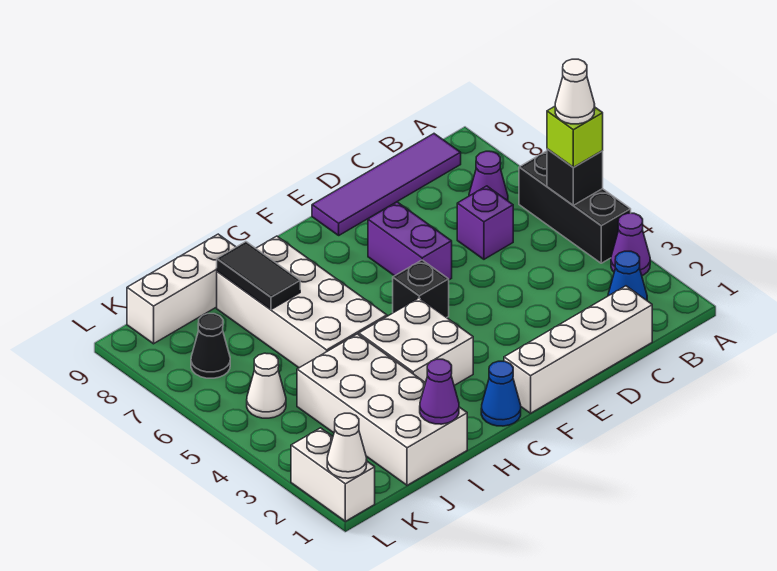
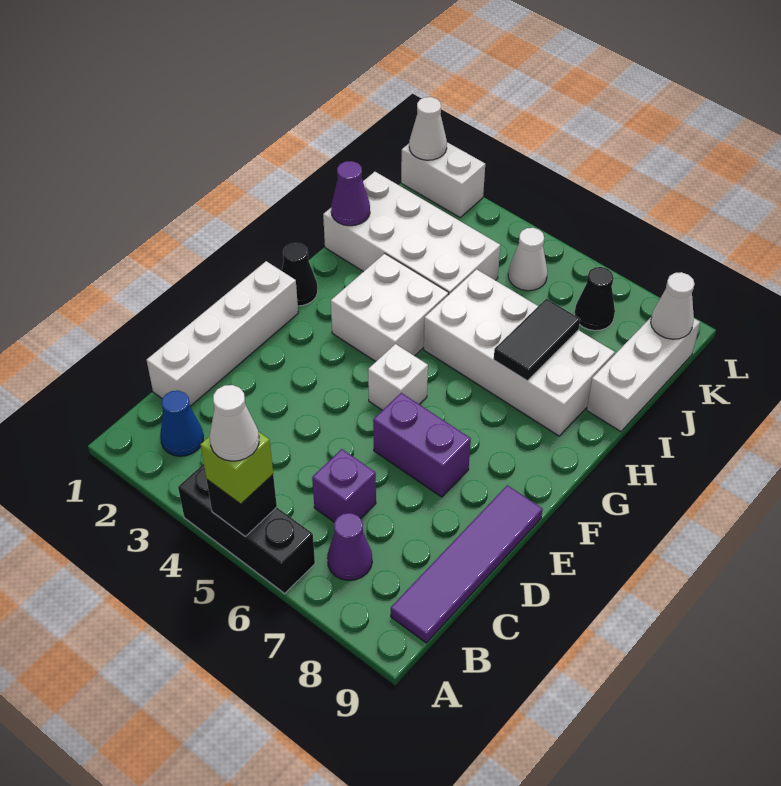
purple 1x1 cone [611,213,650,275] -> none
black 1x1 brick [393,260,449,318] -> white 1x1 brick [368,344,428,410]
blue 1x1 cone [481,361,521,426] -> black 1x1 cone [282,243,318,306]
black 1x2 tile [217,242,300,309] -> black 1x2 tile turned to [494,299,580,381]
none -> white 1x1 cone [651,272,694,339]

